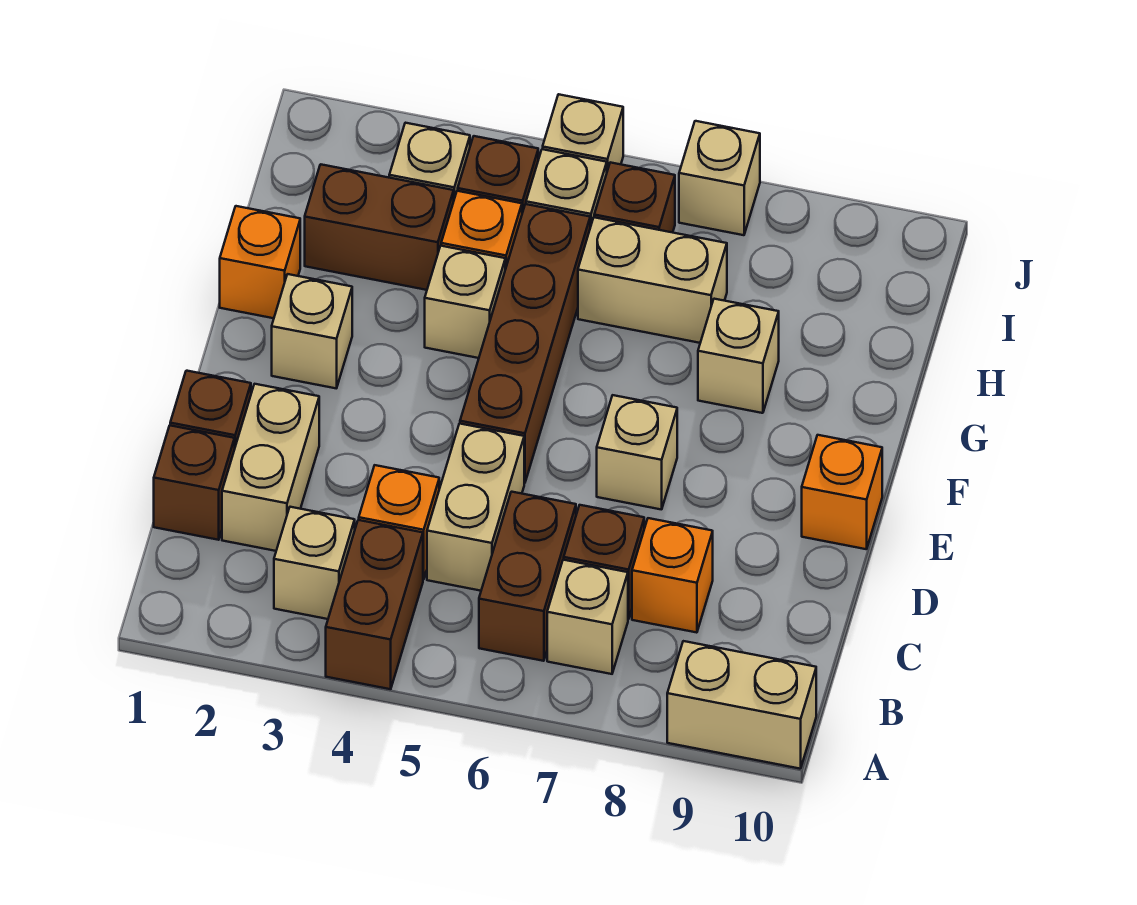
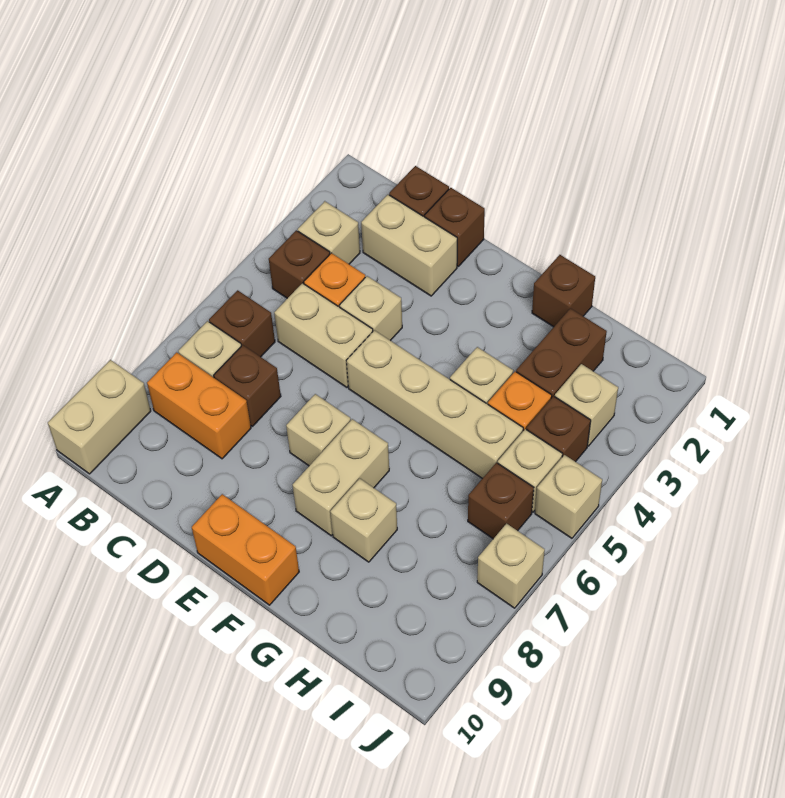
brown 1x2 brick [326,520,423,689] -> brown 1x1 brick [269,230,330,298]
brown 1x2 brick [479,492,576,661] -> brown 1x1 brick [209,290,275,357]
orange 1x1 brick [632,518,713,633] -> orange 1x2 brick [147,352,251,459]
brown 1x4 brick [460,204,590,483] -> tan 1x4 brick [346,330,523,479]
orange 1x1 brick [802,435,882,549] -> orange 1x2 brick [192,494,299,605]
tan 1x1 brick [272,274,352,388] -> tan 1x1 brick moved to [340,276,402,341]
orange 1x1 brick [220,206,300,318] -> brown 1x1 brick [532,255,595,327]
tan 1x2 brick [578,217,727,343] -> tan 1x2 brick moved to [293,419,389,536]

